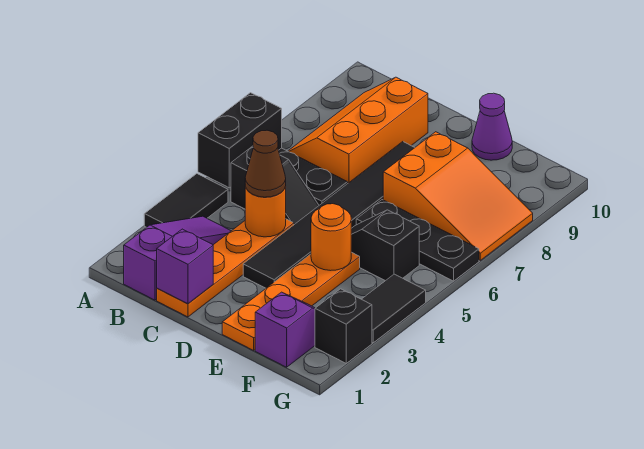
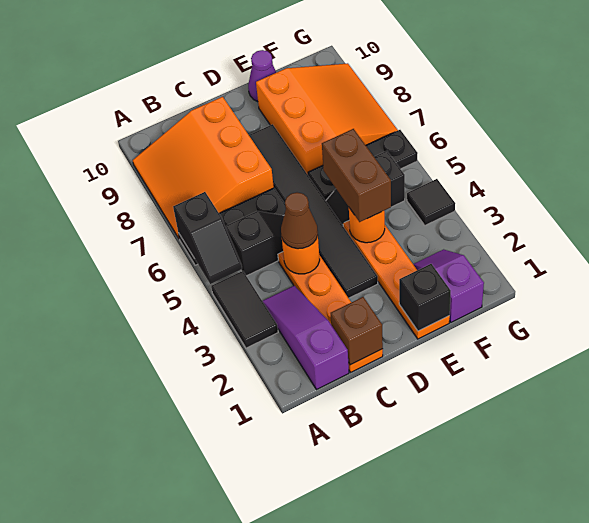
black 1x2 brick [198,93,282,188] -> black 1x2 slope [173,192,242,284]
orange 2x3 slope [288,77,428,183] -> orange 3x3 slope [133,97,274,238]
purple 1x1 brick [157,229,213,304] -> brown 1x1 brick [331,297,383,365]
none -> brown 1x2 brick [322,129,391,222]
orange 2x3 slope [383,132,533,260] -> orange 3x3 slope [256,63,398,175]
black 1x1 brick [315,289,372,363] -> black 1x1 brick moved to [399,264,451,331]
black 1x2 tile [362,274,426,343] -> black 1x1 tile [407,179,455,225]

